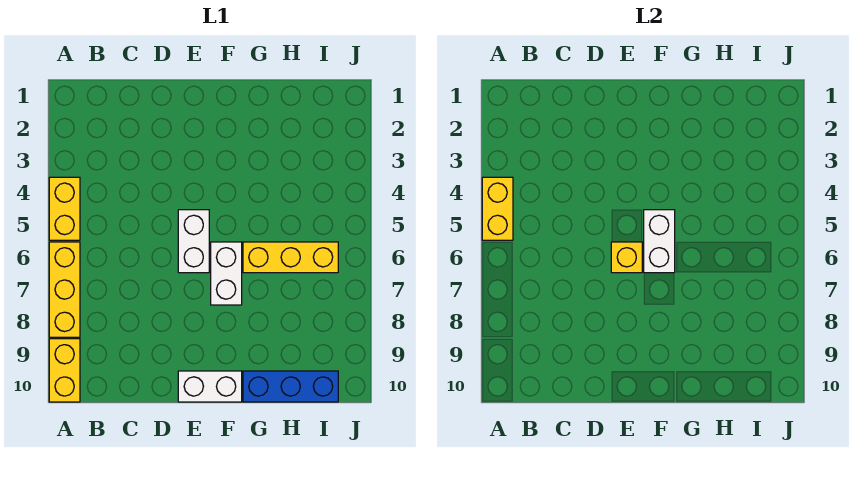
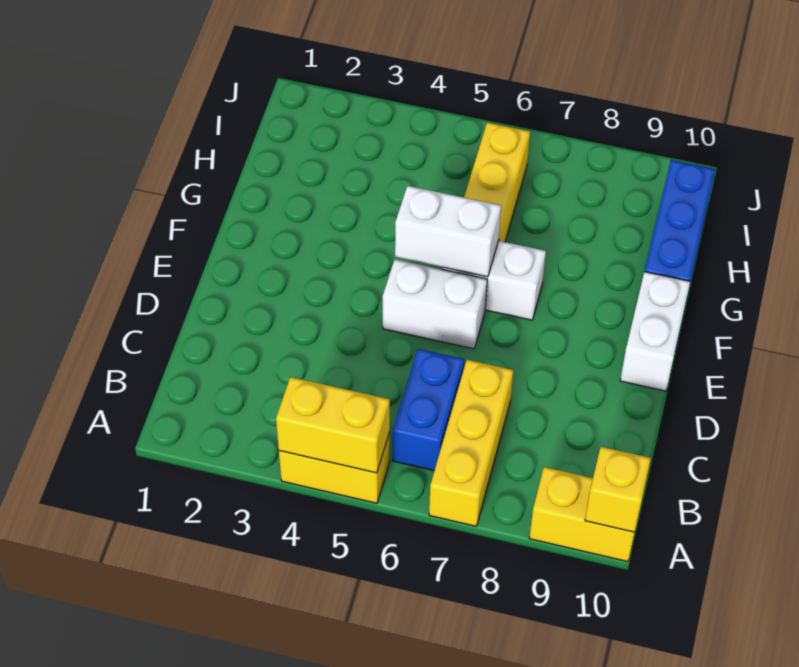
yellow 1x3 brick [49,242,80,337] -> yellow 1x3 brick turned to [429,360,513,526]
none -> blue 1x2 brick [393,349,464,471]
yellow 1x1 brick [611,242,642,273] -> yellow 1x1 brick moved to [585,447,651,532]

